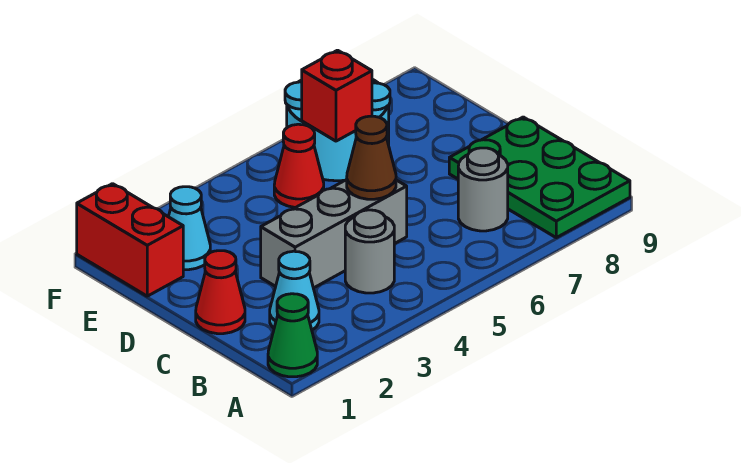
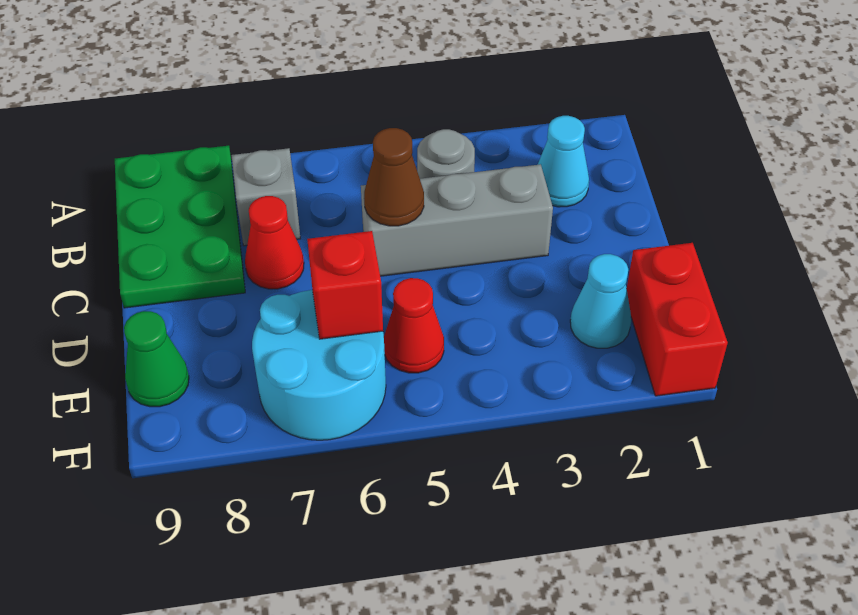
green 1x1 cone [268,294,317,377] -> green 1x1 cone moved to [124,311,189,407]
grey 1x1 round brick [458,148,508,231] -> grey 1x1 brick [232,148,301,246]
red 1x1 cone [196,251,245,334] -> red 1x1 cone moved to [245,196,304,289]

